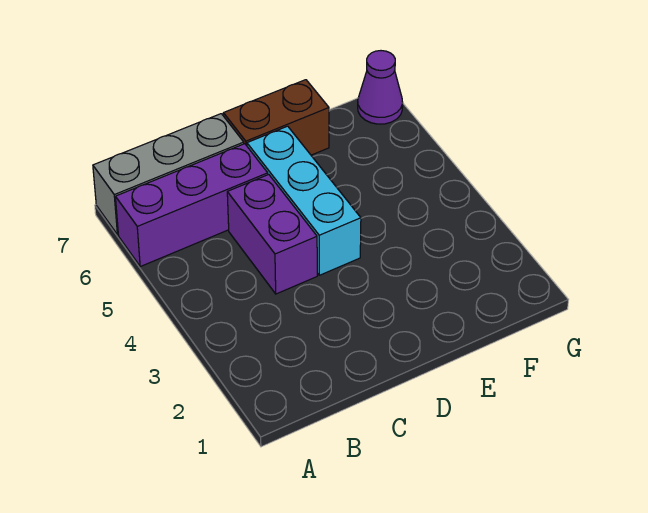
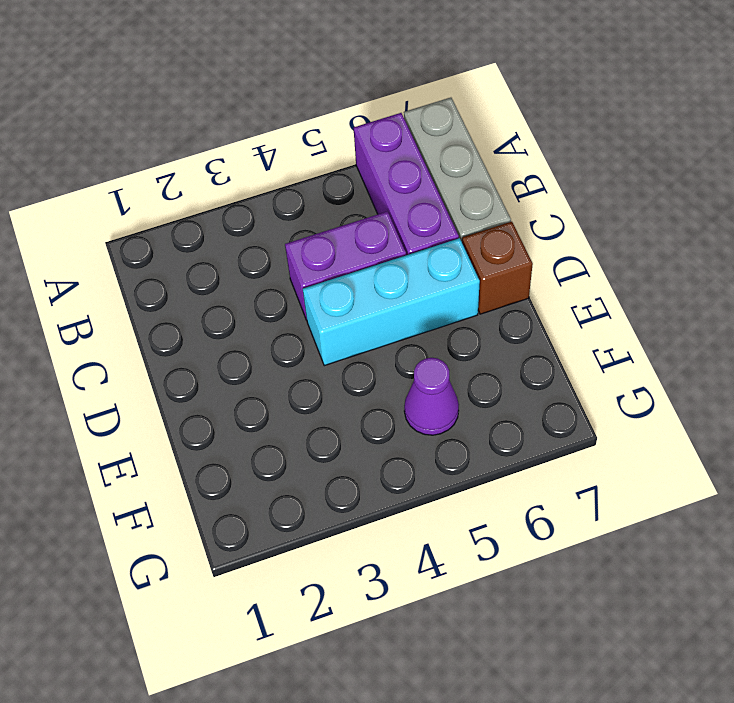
brown 1x2 brick [223,80,329,155] -> brown 1x1 brick [462,222,533,314]
purple 1x1 cone [358,51,403,124] -> purple 1x1 cone moved to [404,358,459,435]

